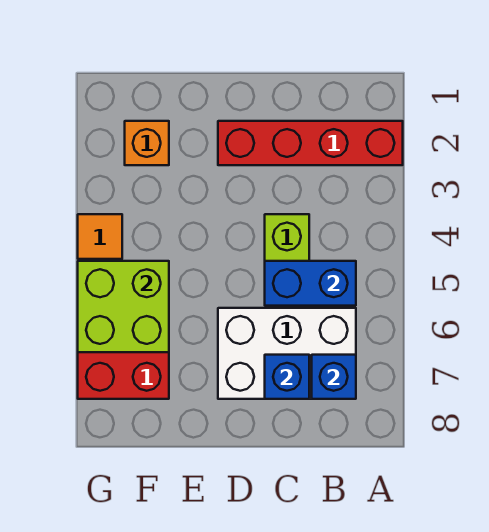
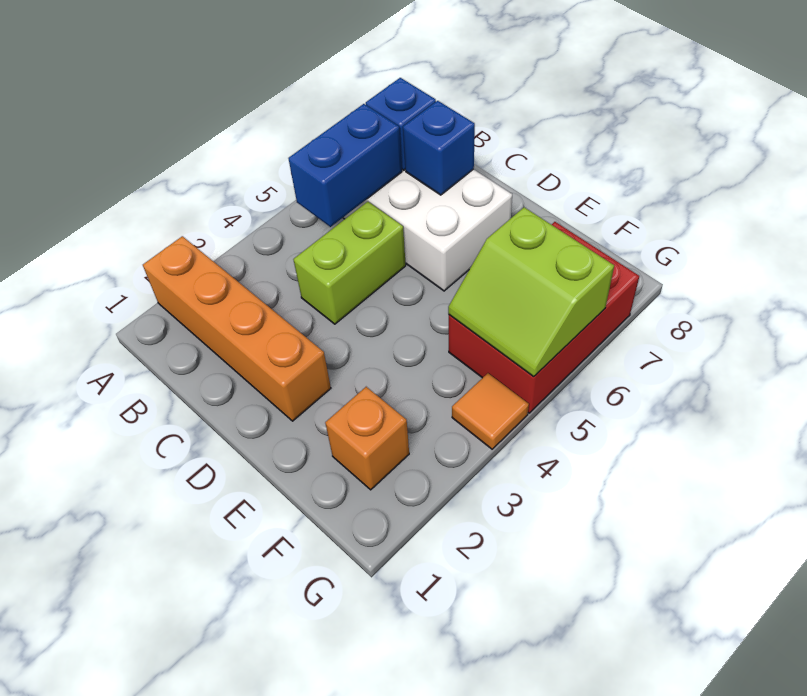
red 1x4 brick [218,121,403,165] -> orange 1x4 brick [143,236,331,421]
blue 1x2 brick [265,261,356,306] -> blue 1x2 brick turned to [288,104,402,227]
lime 2x2 brick [78,261,169,352] -> lime 2x2 slope [448,207,614,376]

